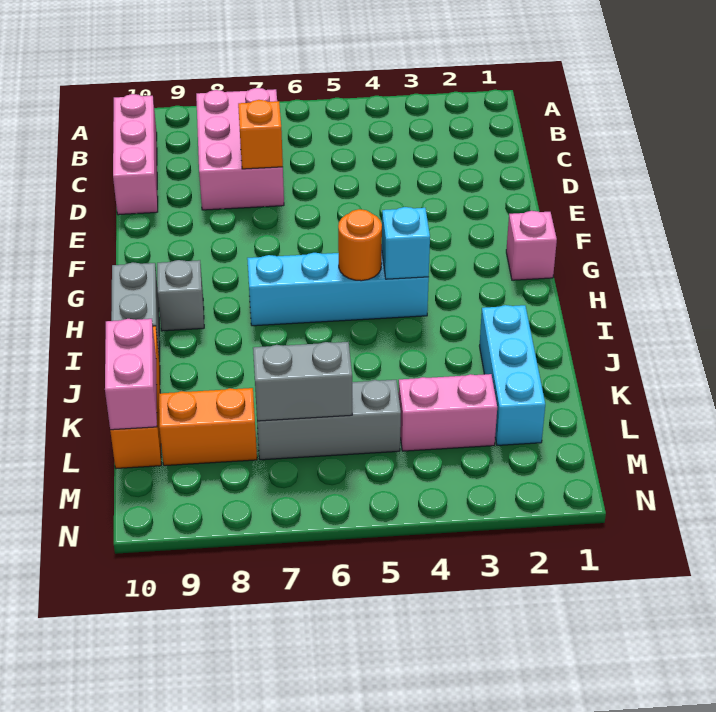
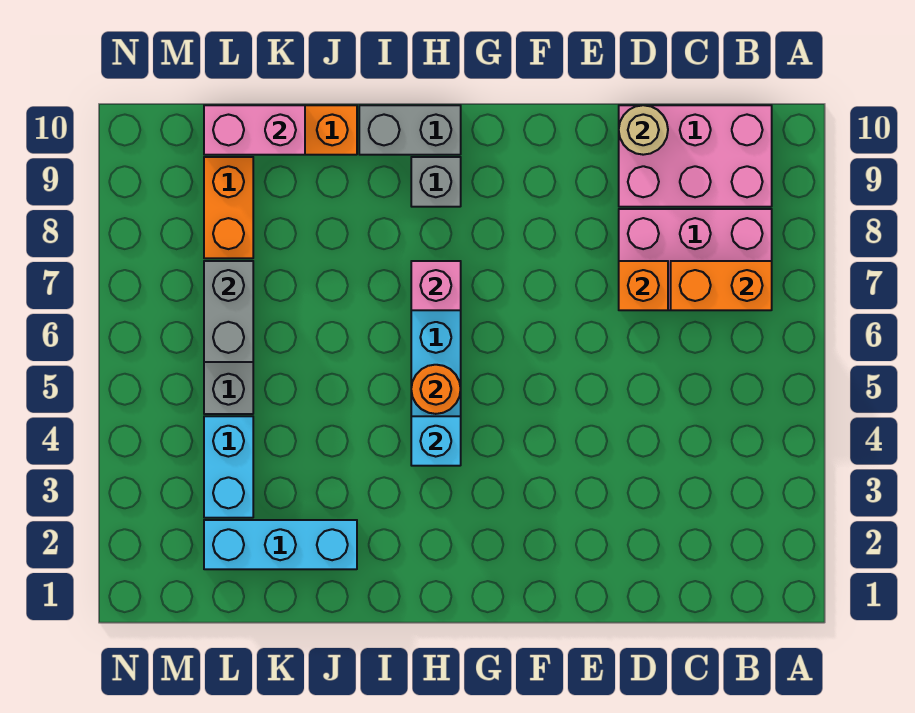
none -> orange 1x2 brick [671,261,772,310]
pink 1x3 brick [113,94,158,215] -> pink 2x3 brick [619,105,772,207]
none -> tan 1x1 round brick [619,105,668,155]
pink 1x1 brick [506,211,557,280] -> pink 1x1 brick moved to [411,261,461,310]
pink 1x2 brick [398,374,497,451] -> cyan 1x2 brick [204,416,253,518]

